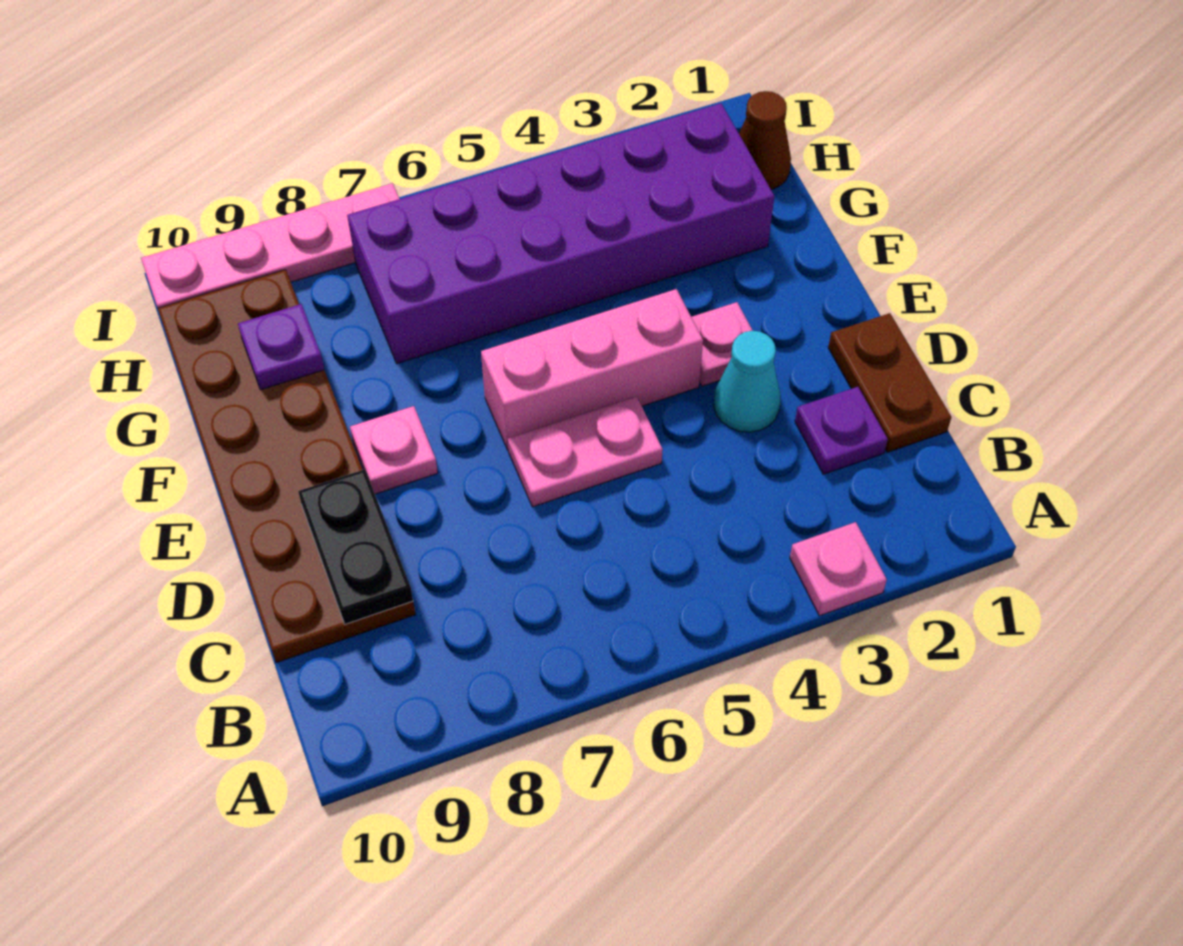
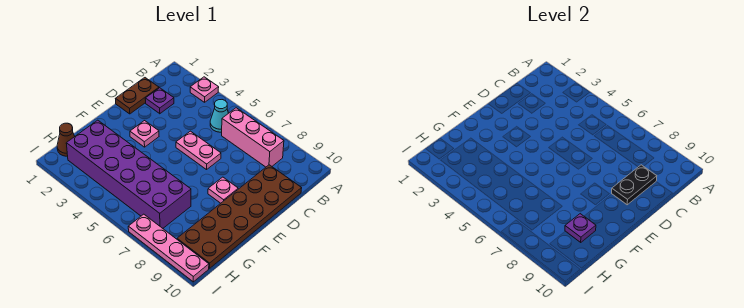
cyan 1x1 cone [714,331,781,432] -> cyan 1x1 cone moved to [210,100,228,132]
pink 1x3 brick [481,289,703,450] -> pink 1x3 brick moved to [222,108,284,167]

